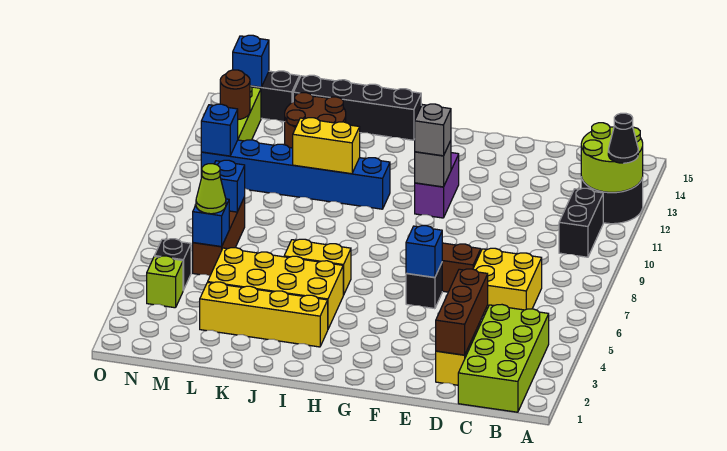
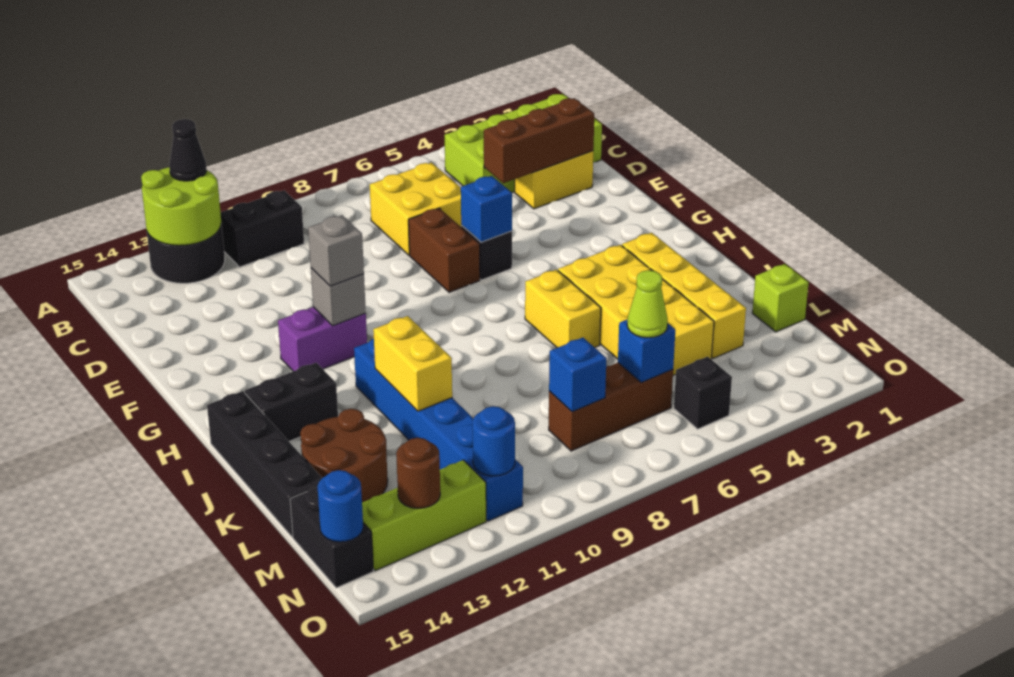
none -> black 1x2 brick [245,363,338,441]
lime 1x1 brick [147,256,183,308] -> lime 1x1 brick moved to [752,264,809,332]
blue 1x1 brick [201,104,238,156] -> blue 1x1 round brick [473,406,515,476]
blue 1x1 brick [233,35,269,87] -> blue 1x1 round brick [317,470,363,542]

